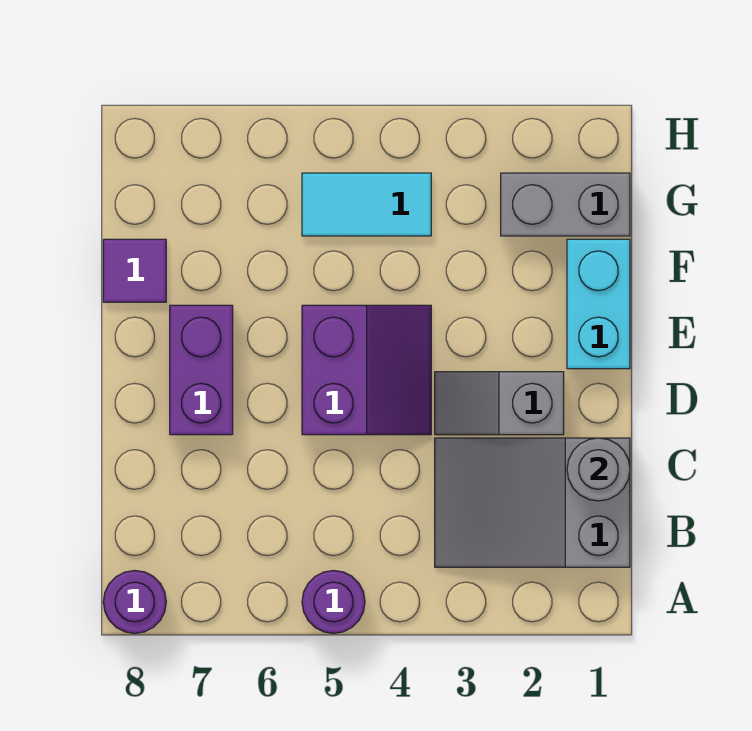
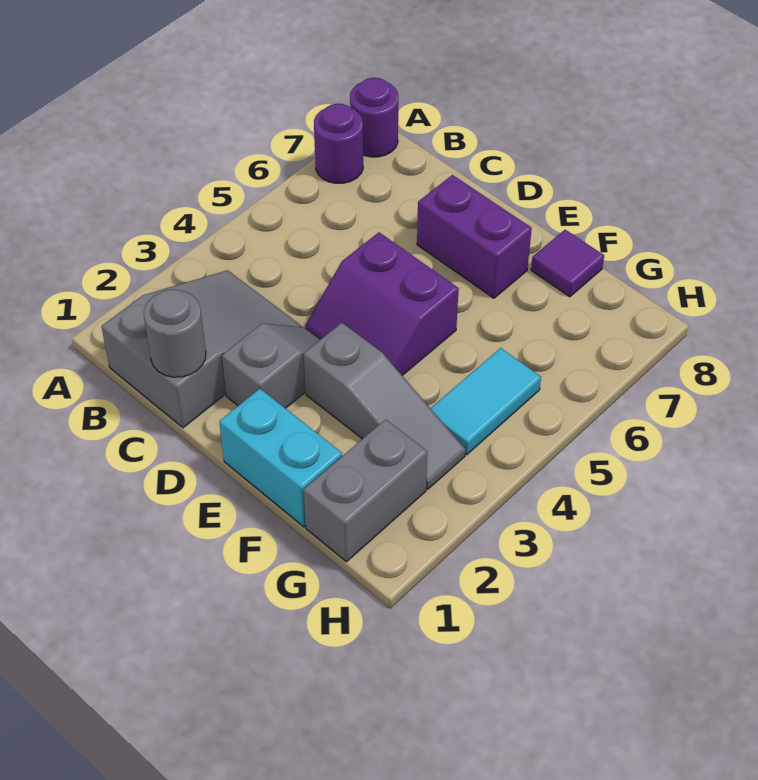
purple 1x1 round brick [302,570,365,633] -> purple 1x1 round brick moved to [314,104,363,184]
none -> grey 1x3 slope [304,323,465,489]

